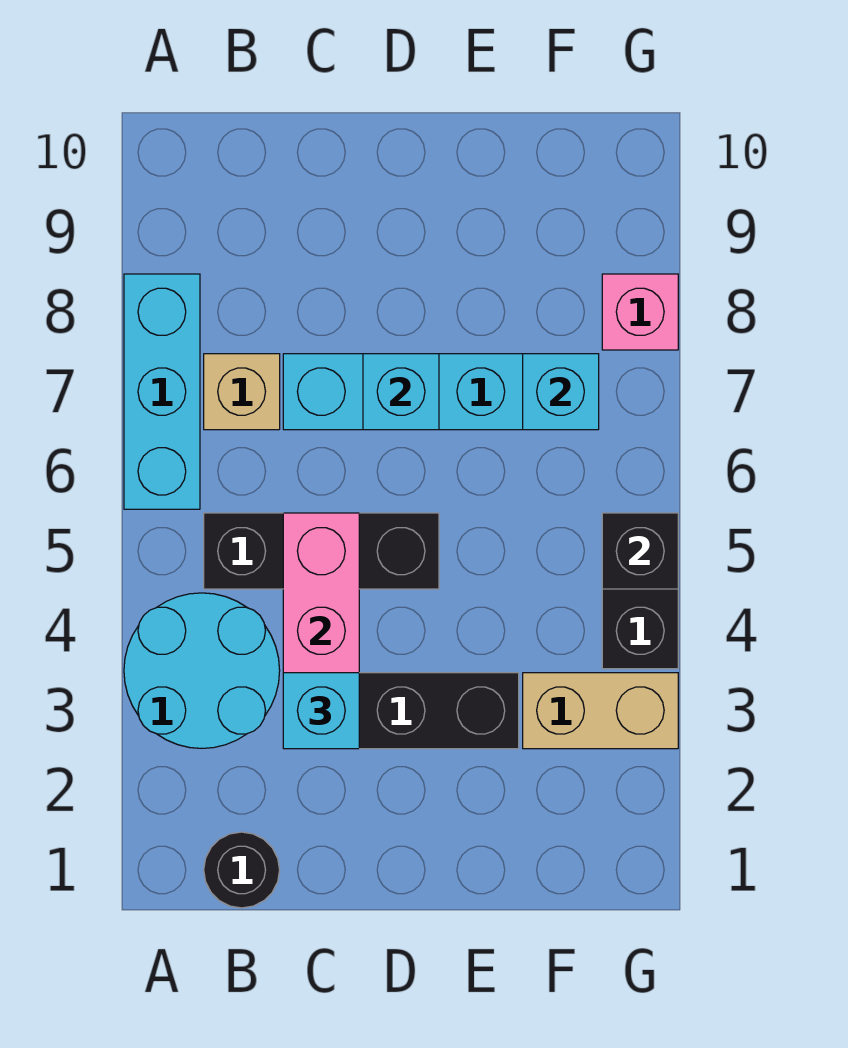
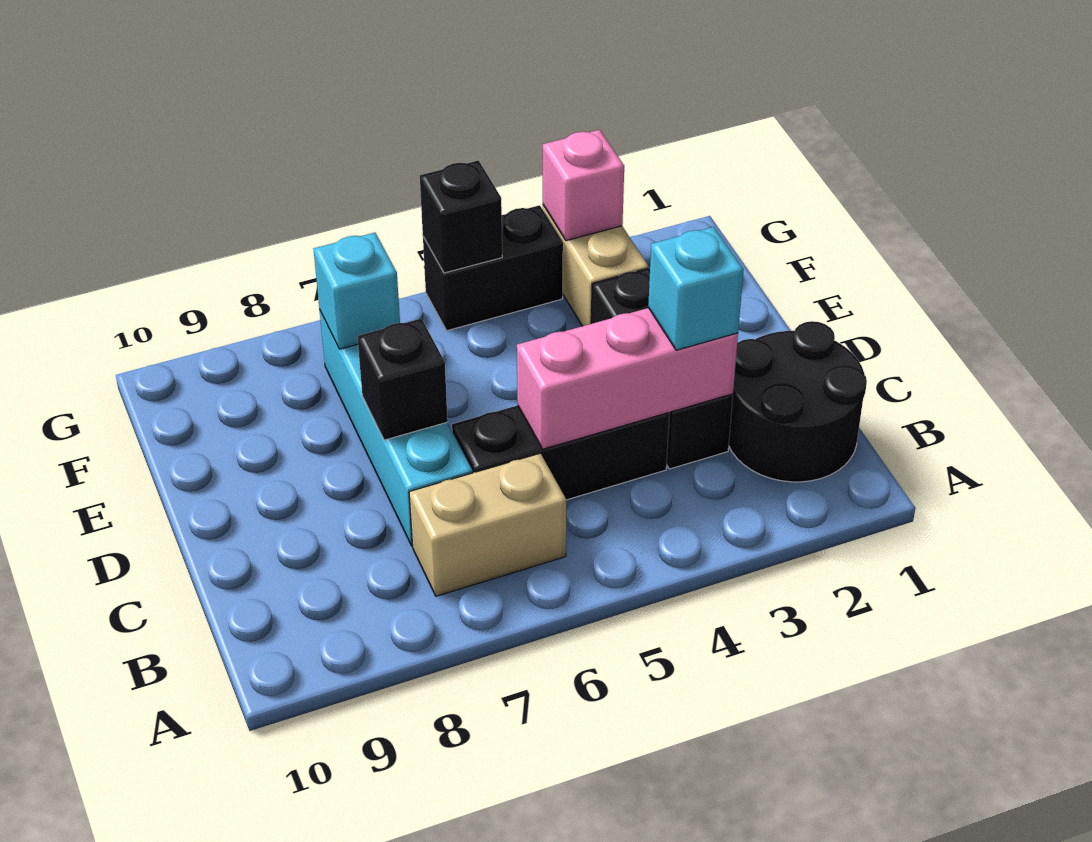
cyan 2x2 round brick [124,593,280,748] -> none
cyan 1x3 brick [124,274,200,509] -> none
black 1x1 round brick [204,832,280,908] -> black 2x2 round brick [729,321,867,482]
black 1x3 brick [204,513,439,589] -> black 1x3 brick turned to [452,405,669,500]
tan 1x1 brick [204,354,280,430] -> tan 1x2 brick [409,453,566,596]
cyan 1x1 brick [363,354,439,430] -> black 1x1 brick [357,319,448,440]
pink 1x1 brick [602,274,678,350] -> pink 1x1 brick moved to [543,130,624,241]

